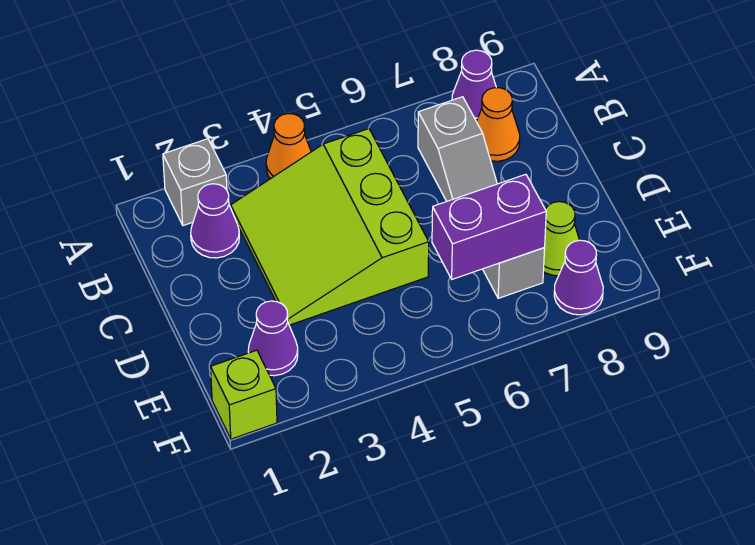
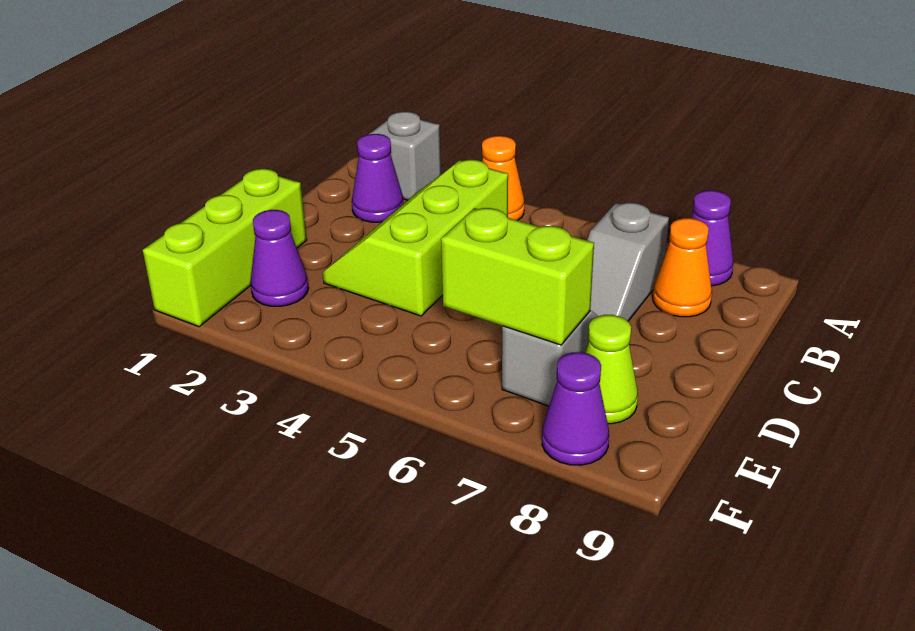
lime 3x3 slope [231,129,429,325] -> lime 2x3 slope [323,160,508,316]
purple 1x2 brick [432,174,546,279] -> lime 1x2 brick [441,208,594,345]
lime 1x1 brick [211,350,277,439] -> lime 1x3 brick [143,169,307,327]

